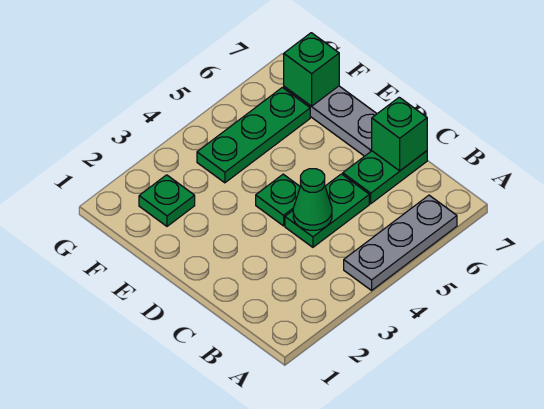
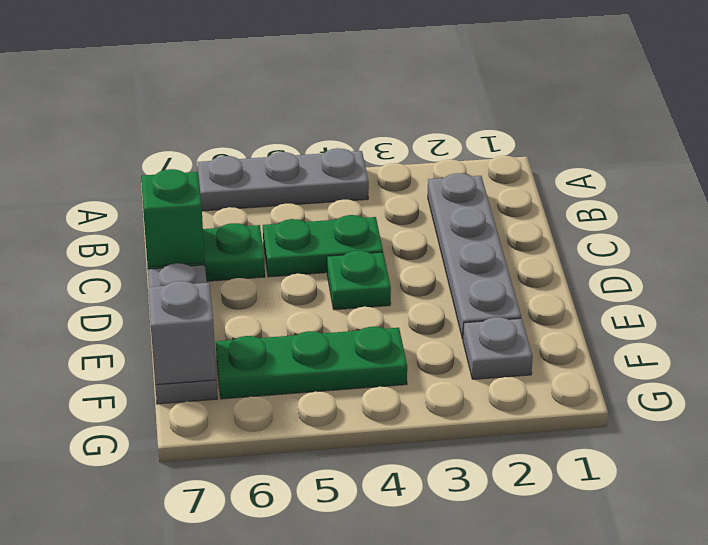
none -> grey 1x4 plate [428,173,521,339]
green 1x1 cone [293,169,332,230] -> none
green 1x1 plate [139,175,195,226] -> grey 1x1 plate [463,317,533,379]
green 1x1 brick [284,33,339,106] -> grey 1x1 brick [148,281,216,385]

